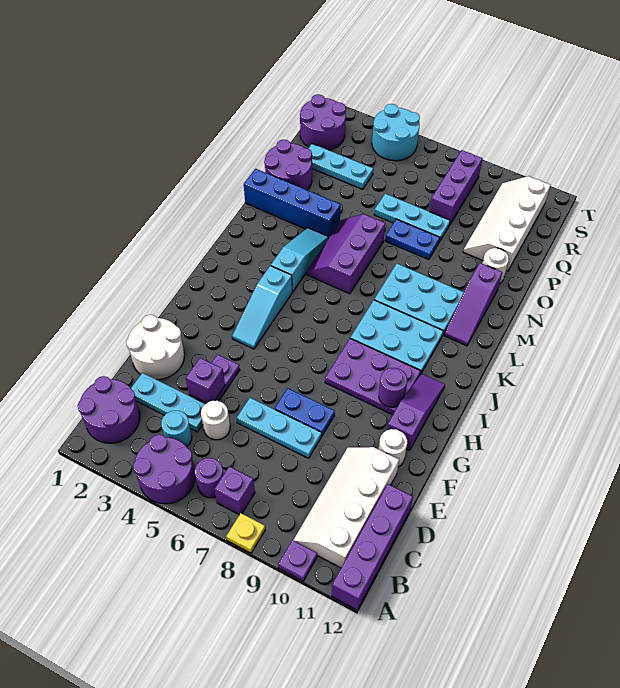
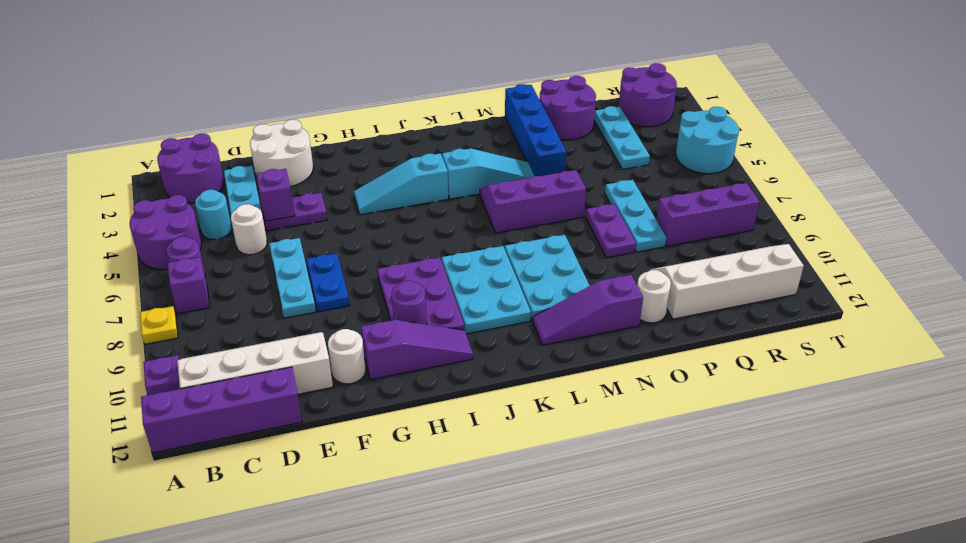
blue 1x2 plate [385,219,440,260] -> purple 1x2 plate [586,204,636,258]

